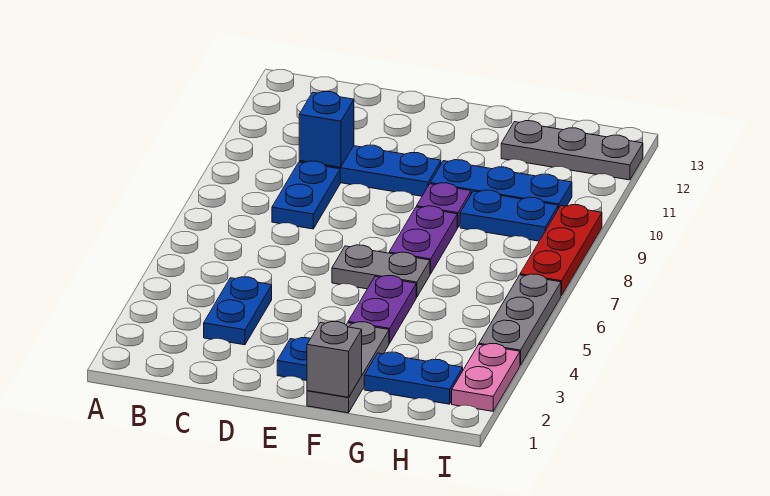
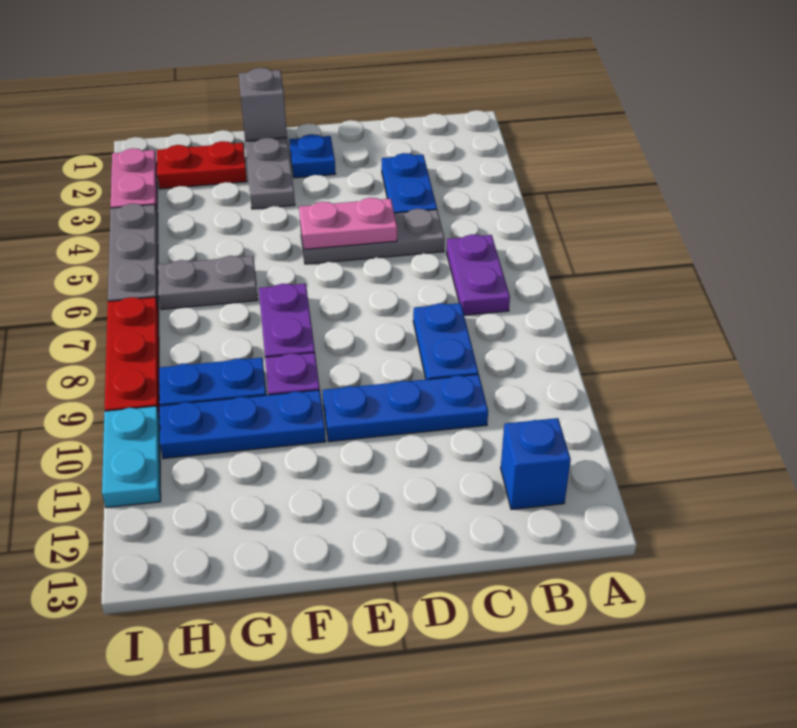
blue 1x1 brick [299,92,354,167] -> blue 1x1 brick moved to [501,418,571,510]
none -> pink 1x2 plate [299,198,397,250]
grey 1x2 plate [332,245,430,297] -> grey 1x2 plate moved to [158,256,258,309]
purple 1x2 plate [348,276,416,343] -> purple 1x2 plate moved to [447,234,510,315]
blue 1x2 plate [364,352,463,404] -> red 1x2 plate [157,141,247,189]
grey 1x3 plate [501,121,643,180] -> grey 1x3 plate moved to [300,209,444,264]
none -> cyan 1x2 plate [102,406,161,508]

